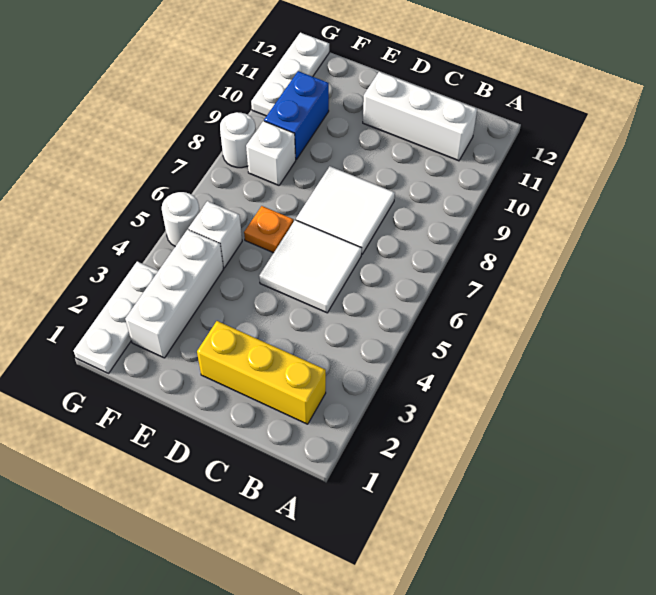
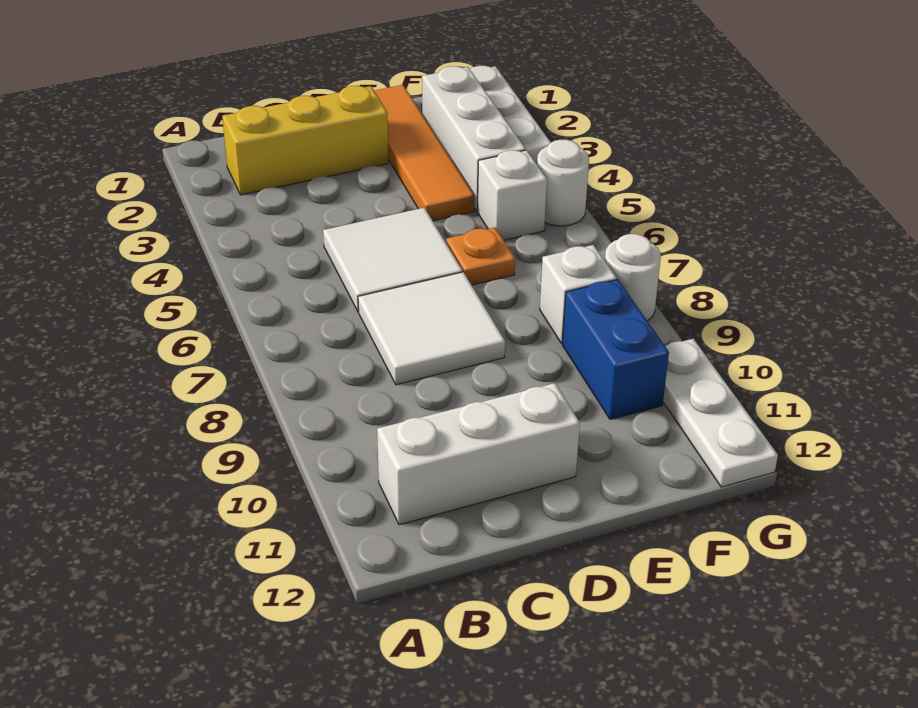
none -> orange 1x4 tile [374,85,474,221]

